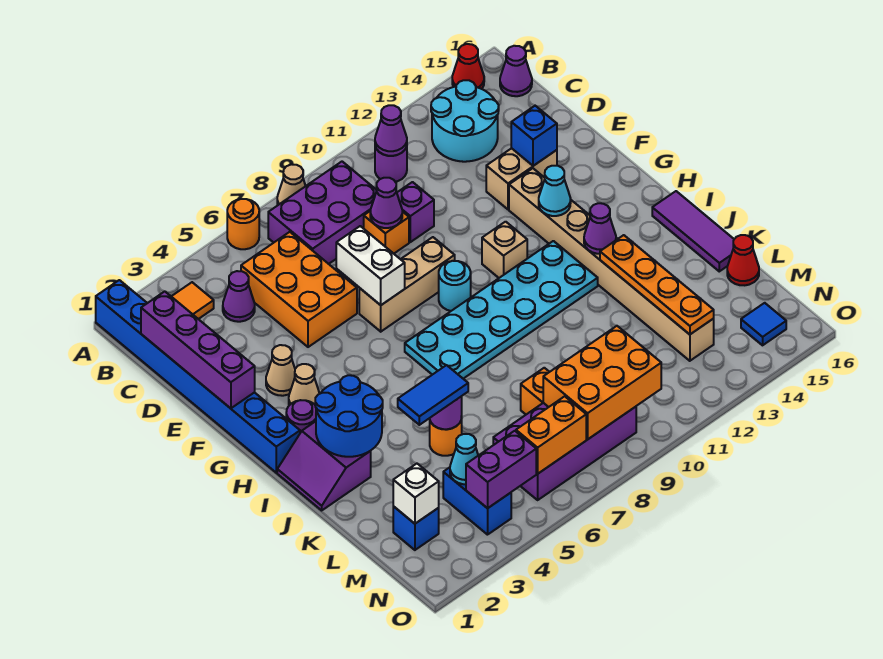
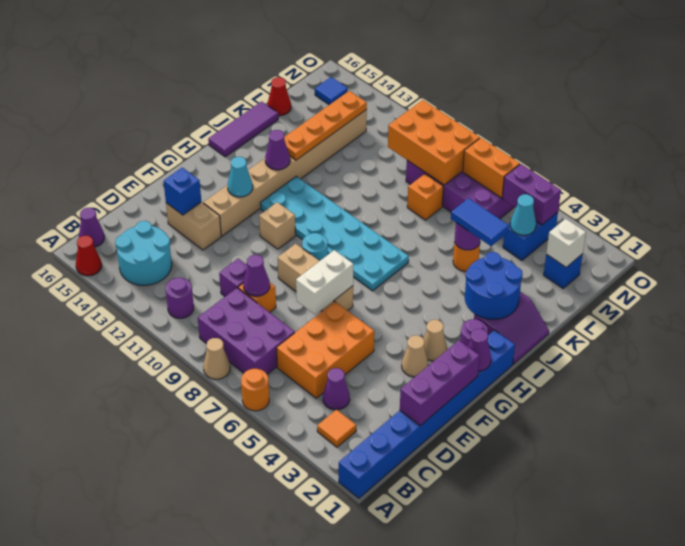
purple 1x1 cone [375,105,407,156] -> purple 1x1 cone moved to [468,329,491,371]
purple 1x4 brick [141,291,255,408] -> purple 1x3 brick [400,340,480,426]

